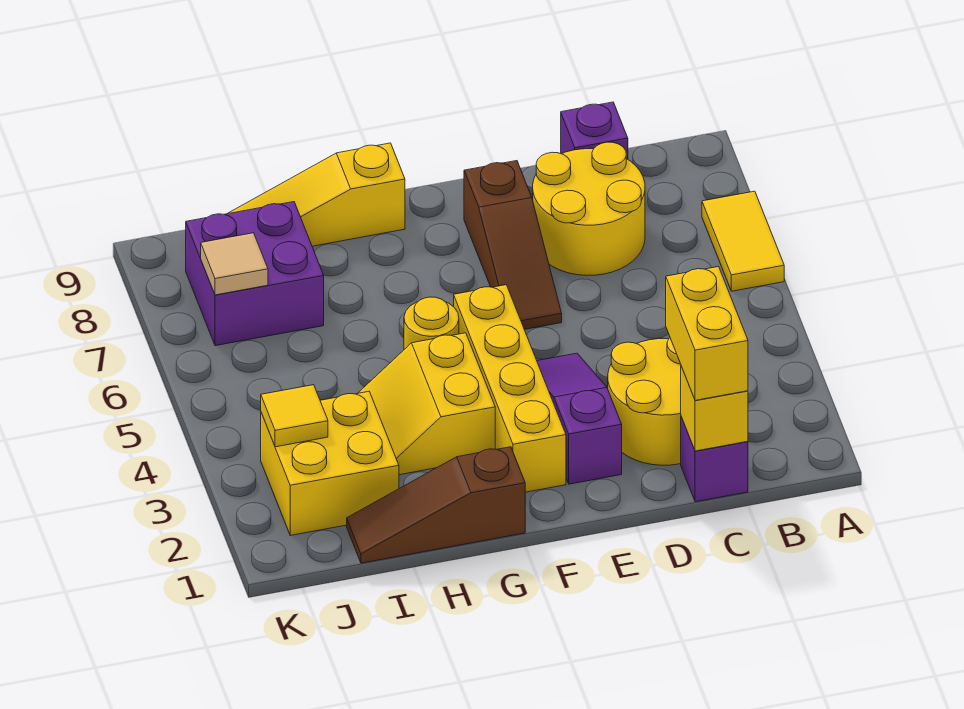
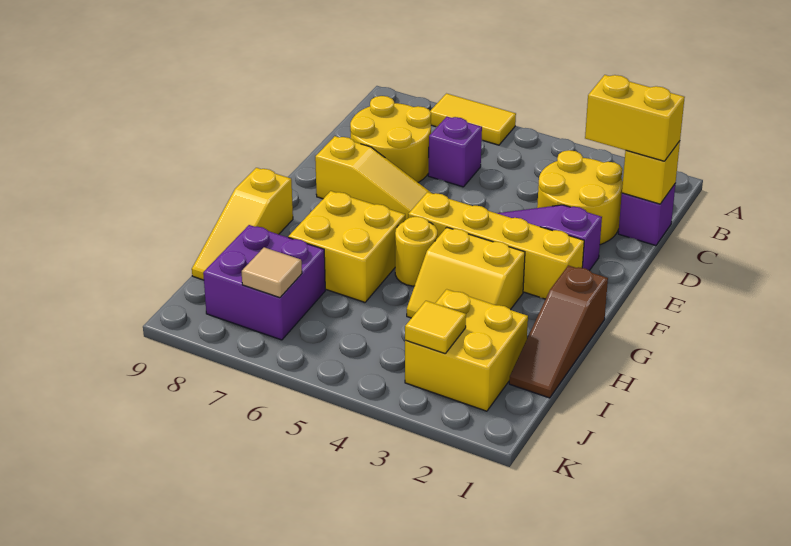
purple 1x1 brick [561,102,628,159] -> purple 1x1 brick moved to [428,117,482,187]
brown 1x3 slope [464,161,562,330] -> yellow 1x3 slope [315,136,431,220]
none -> yellow 2x2 brick [288,191,405,302]

